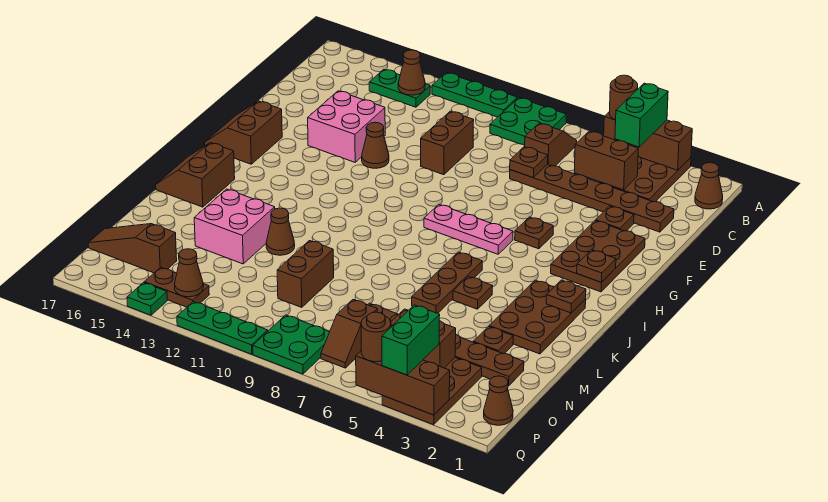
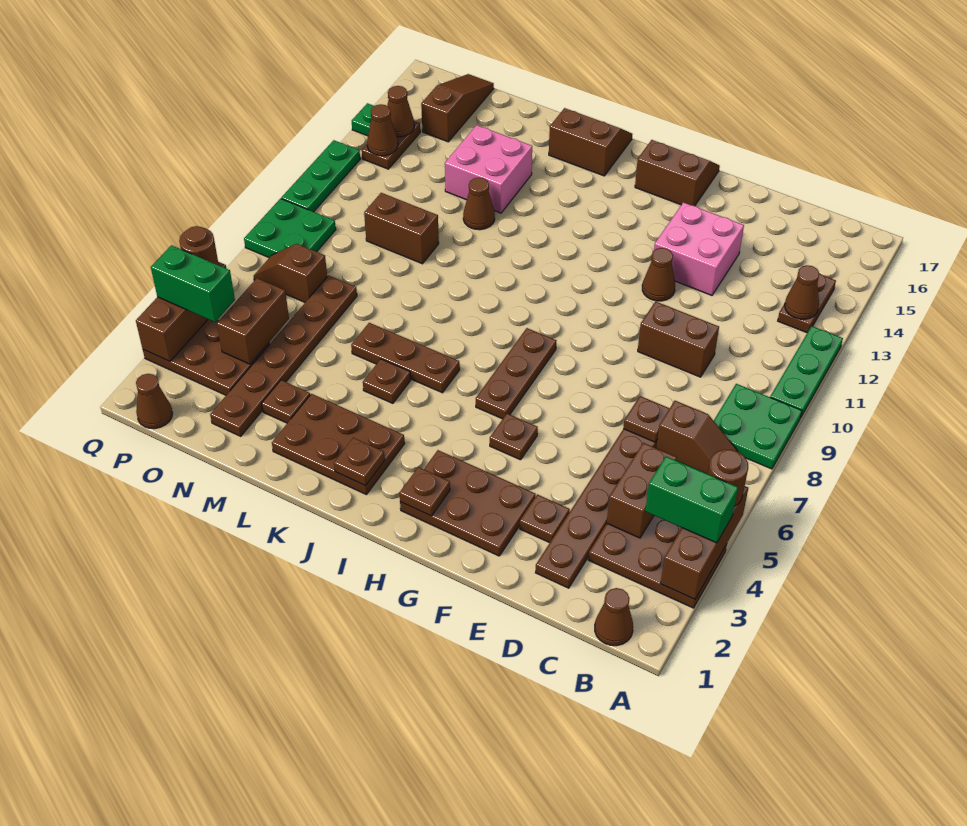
green 1x2 plate [369,69,430,107] -> brown 1x2 plate [778,273,836,333]
pink 1x3 plate [424,205,513,254] -> brown 1x3 plate [476,328,556,419]
none -> brown 1x1 cone [387,86,414,137]

